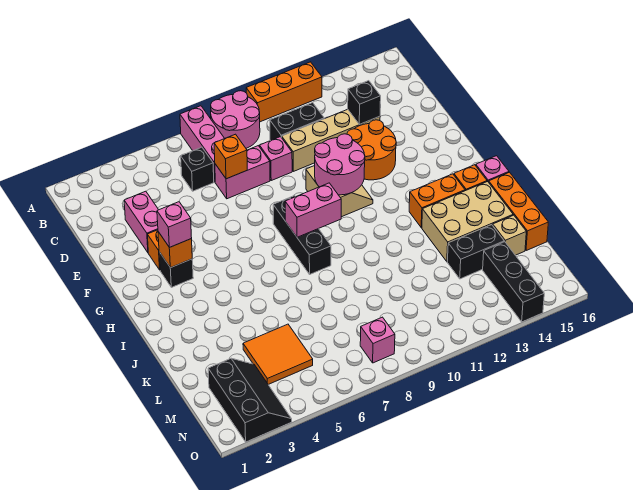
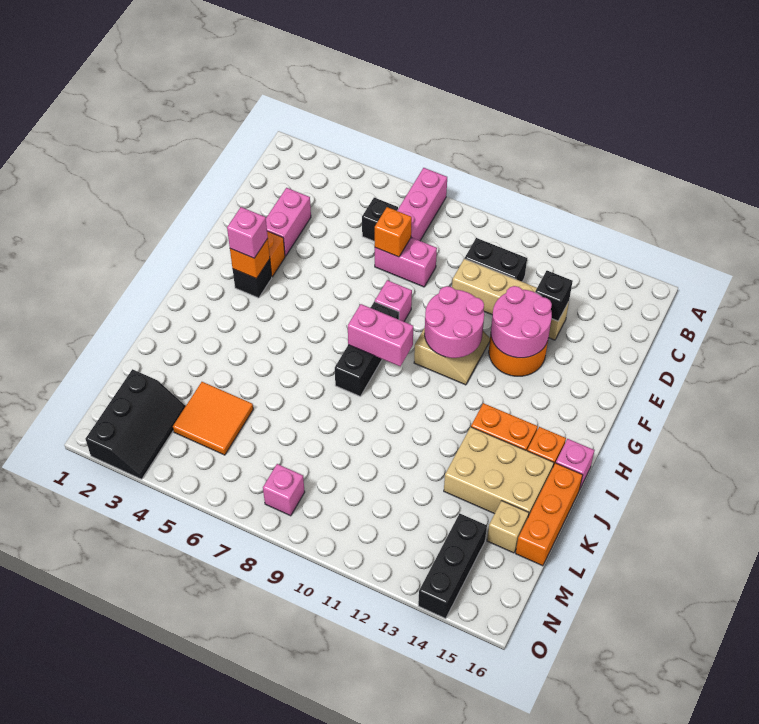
pink 2x2 round brick [211,91,260,148] -> pink 2x2 round brick moved to [491,286,552,358]
orange 1x3 brick [246,62,322,122] -> none
pink 1x1 brick [260,137,292,180] -> pink 1x1 brick moved to [375,280,412,322]
black 1x2 brick [447,225,504,279] -> none

